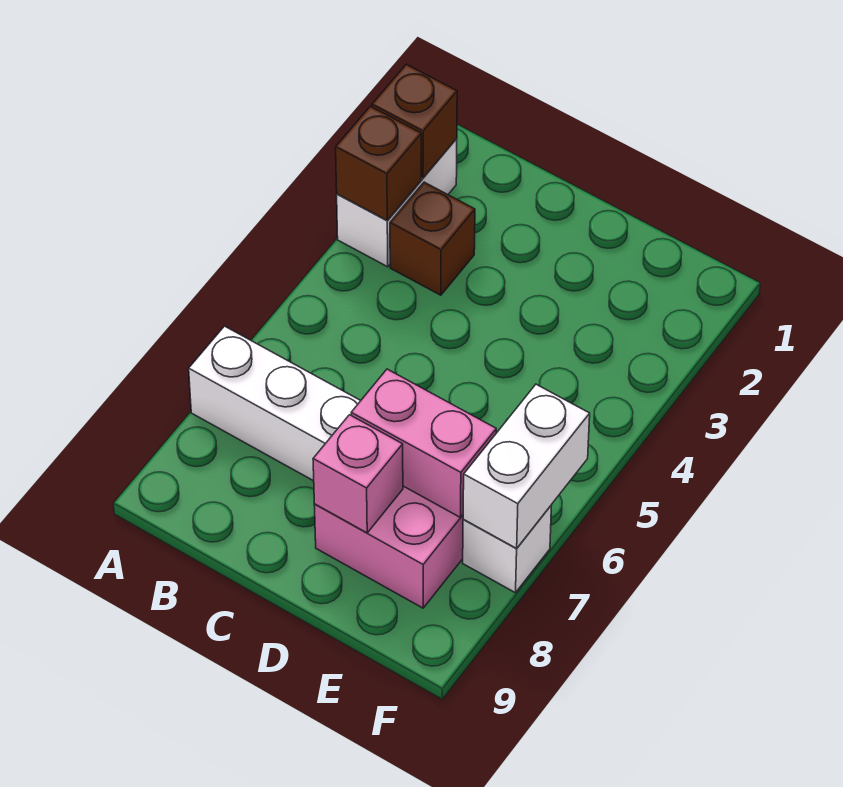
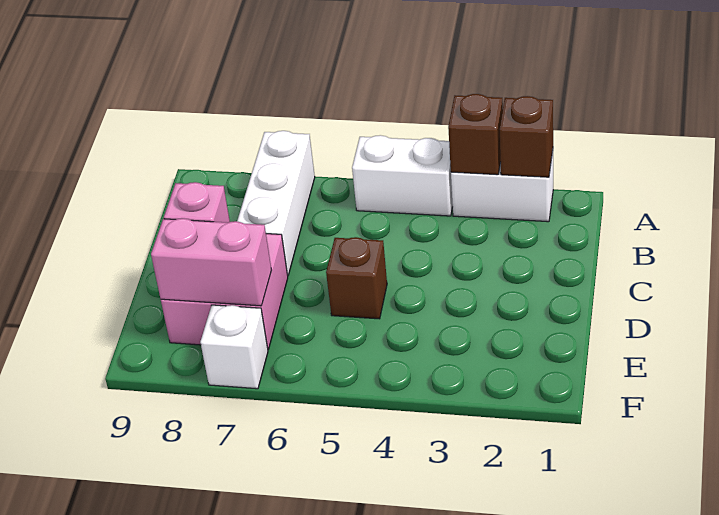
brown 1x1 brick [390,182,475,295] -> brown 1x1 brick moved to [326,237,387,319]
pink 1x2 brick [351,369,496,518] -> pink 1x2 brick turned to [151,218,272,306]
white 1x2 brick [463,384,590,548] -> white 1x2 brick moved to [352,135,453,216]

